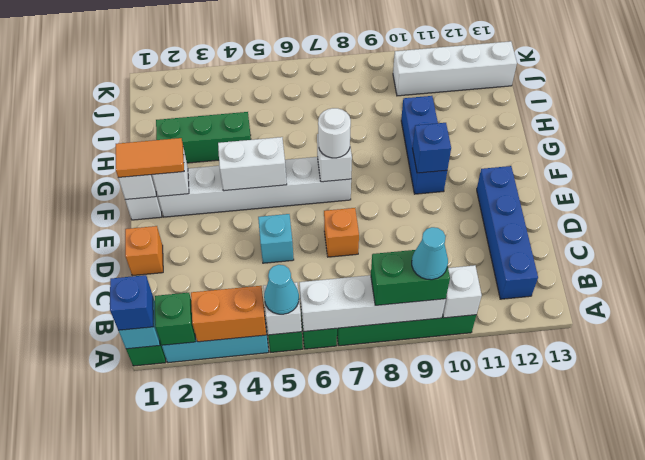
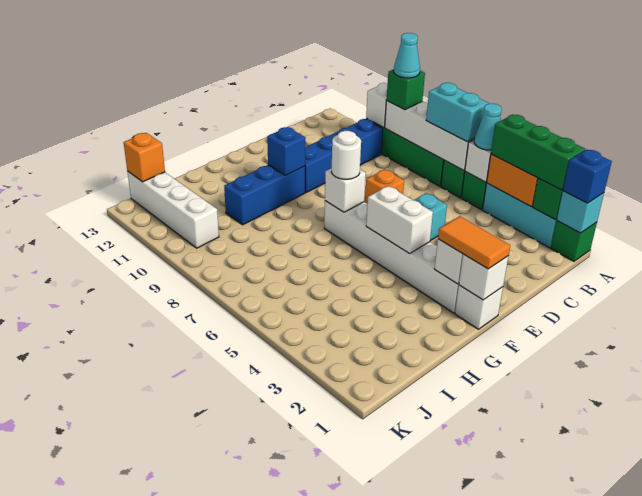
none -> cyan 1x2 brick [426,83,489,142]
green 1x2 brick [371,250,450,305] -> green 1x1 brick [386,69,425,110]
blue 1x4 brick [477,166,538,299] -> blue 1x4 brick moved to [305,119,383,193]
orange 1x1 brick [125,226,163,276] -> orange 1x1 brick moved to [124,133,165,182]
green 1x3 brick [156,112,251,163] -> green 1x3 brick moved to [491,115,585,190]

